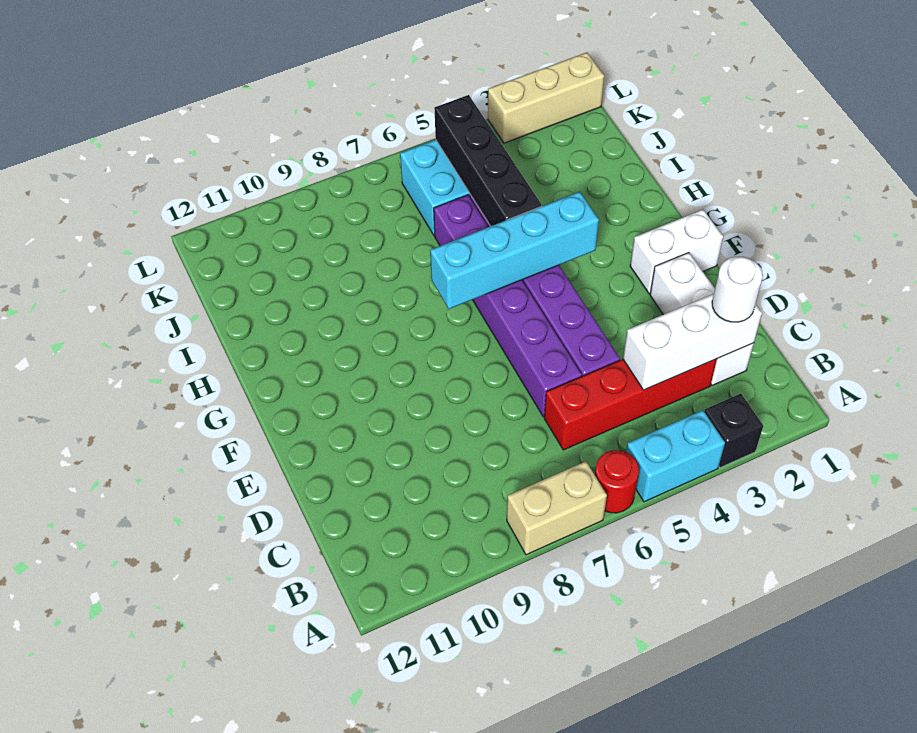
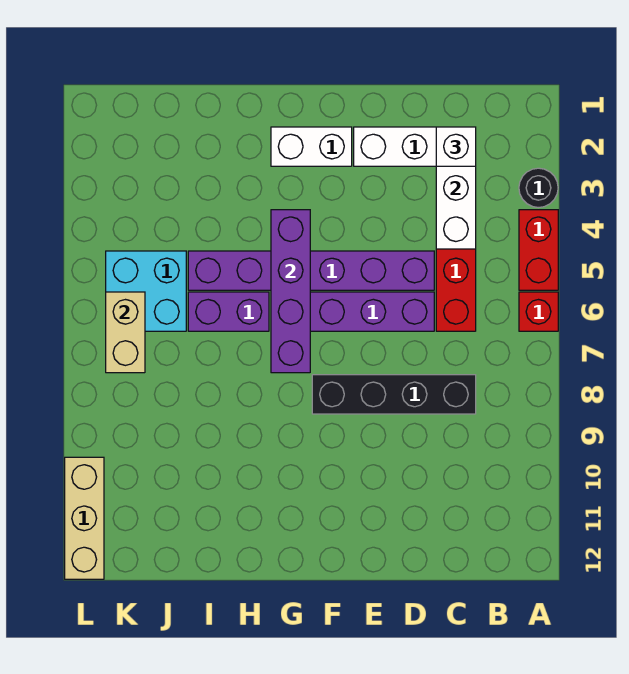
black 1x1 brick [704,394,763,468] -> black 1x1 round brick [519,168,558,208]
cyan 1x2 brick [626,410,725,502] -> red 1x2 brick [519,210,558,290]
red 1x1 round brick [595,450,639,513] -> red 1x1 brick [519,292,558,331]
tan 1x2 brick [507,461,607,555] -> tan 1x2 brick moved to [106,292,145,373]
white 1x1 round brick [712,257,763,322] -> white 1x1 brick [436,127,476,166]
white 1x2 brick [630,210,723,294] -> white 1x2 brick turned to [271,127,352,166]
cyan 1x4 brick [430,192,599,309] -> purple 1x4 brick [271,210,310,373]
black 1x4 brick [434,95,542,226] -> black 1x4 brick moved to [312,375,476,414]
tan 1x3 brick [488,53,604,143] -> tan 1x3 brick moved to [65,457,104,579]

